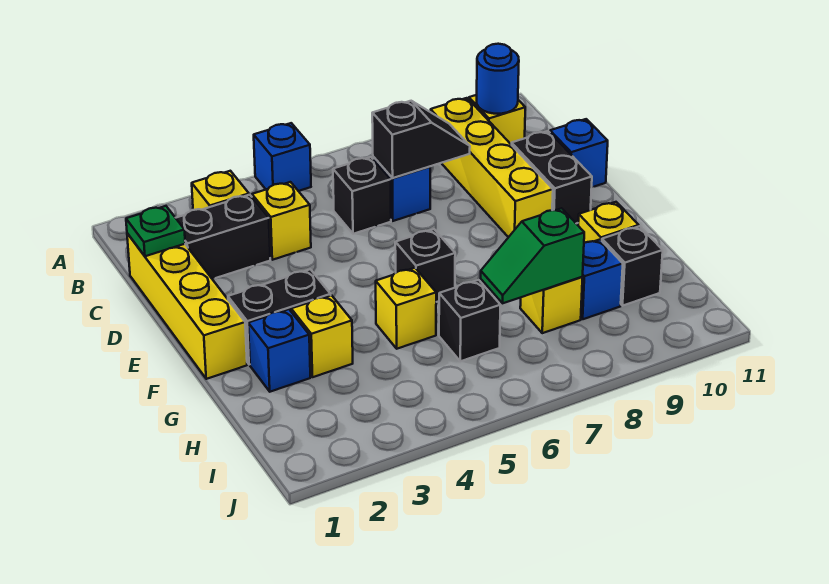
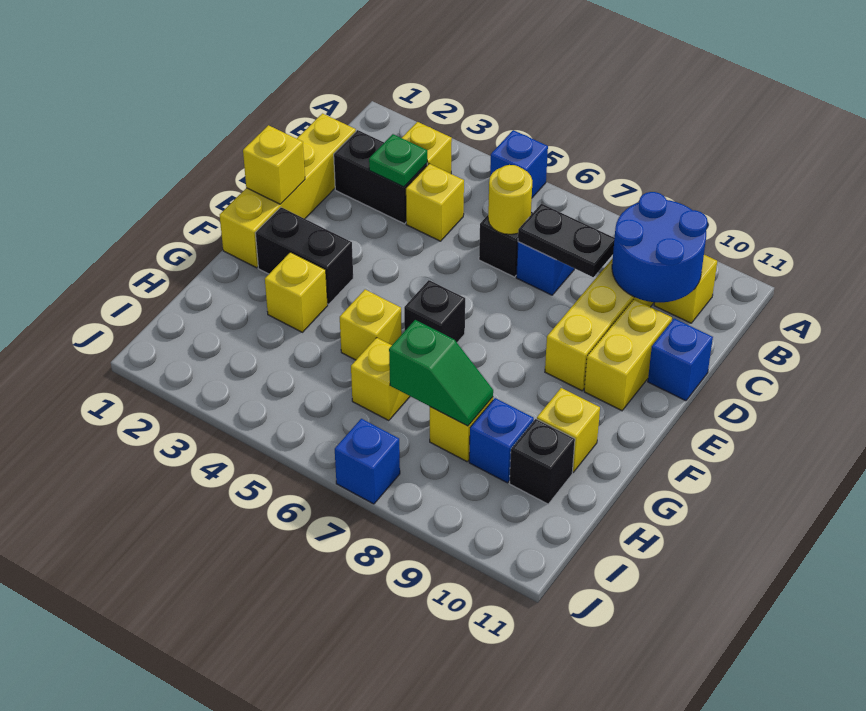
blue 1x1 round brick [477,44,519,114] -> blue 2x2 round brick [612,192,707,302]
green 1x1 plate [126,206,185,256] -> green 1x1 plate moved to [369,134,427,187]
none -> yellow 1x1 round brick [488,165,532,234]
black 1x2 slope [372,101,470,178] -> black 1x2 plate [518,204,615,277]
black 1x2 brick [512,131,592,224] -> yellow 1x2 brick [584,299,672,411]
none -> yellow 1x1 brick [243,125,305,204]
blue 1x1 brick [248,309,310,392] -> blue 1x1 brick moved to [335,419,400,504]
black 1x1 brick [439,280,500,361] -> yellow 1x1 brick [351,338,410,421]
green 1x2 slope [481,208,584,303] -> green 1x2 slope turned to [389,320,493,426]

